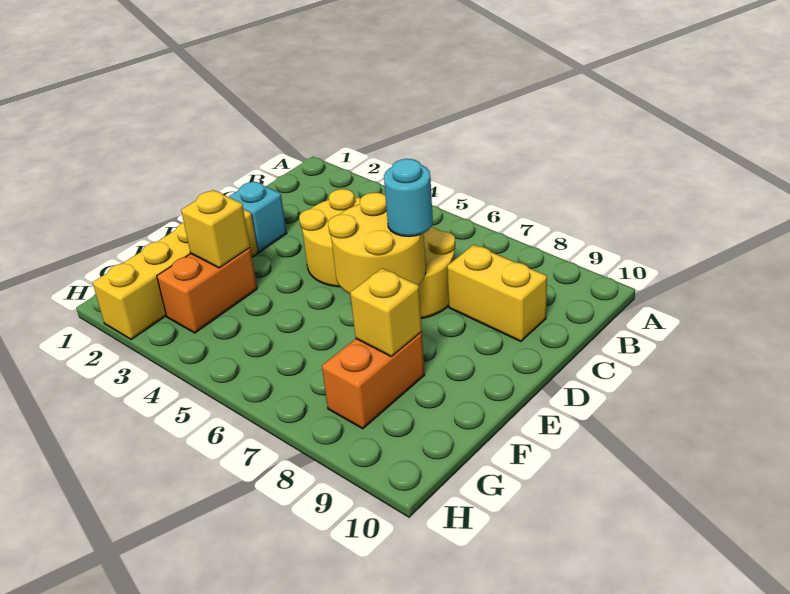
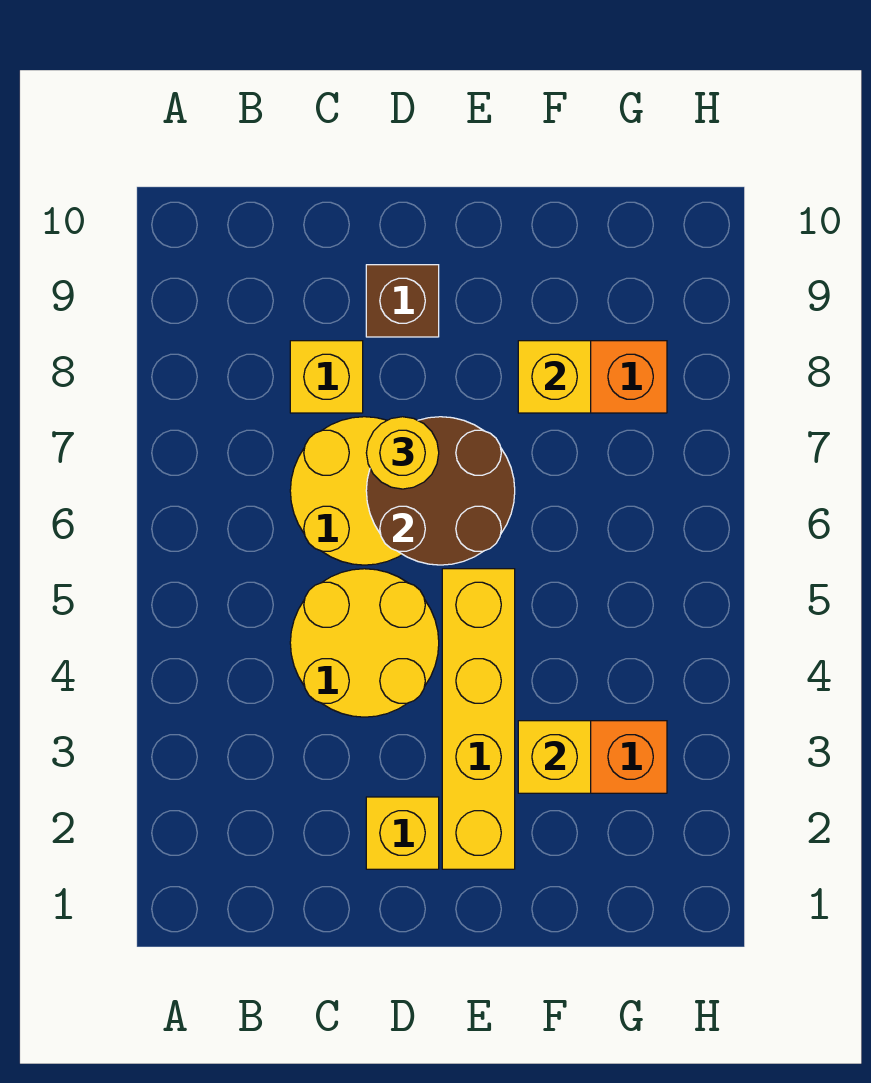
yellow 1x2 brick [447,245,547,342] -> yellow 1x1 brick [290,341,363,413]
cyan 1x1 brick [229,181,287,252] -> yellow 1x1 brick [366,797,439,869]
yellow 2x2 round brick [328,192,426,295] -> brown 2x2 round brick [366,417,515,565]
cyan 1x1 round brick [384,159,433,236] -> yellow 1x1 round brick [366,417,439,489]
none -> brown 1x1 brick [366,265,439,337]
yellow 1x4 brick [93,209,258,340] -> yellow 1x4 brick turned to [442,569,515,869]

